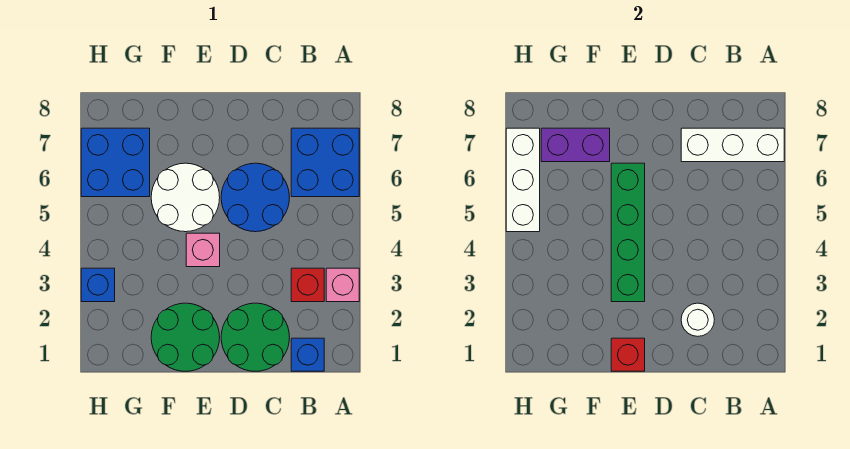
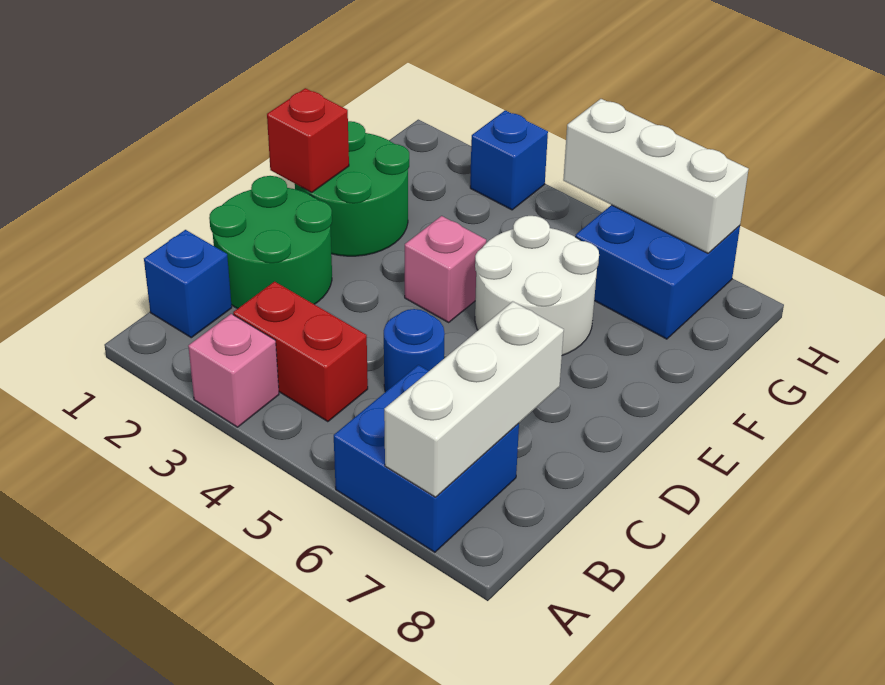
red 1x1 brick [291,268,324,302] -> red 1x2 brick [233,282,368,422]
white 1x1 round brick [681,303,714,336] -> none
blue 2x2 round brick [221,163,289,232] -> blue 1x1 round brick [384,309,445,392]
green 1x4 brick [611,163,645,302] -> none
purple 1x2 brick [541,128,610,162] -> none

